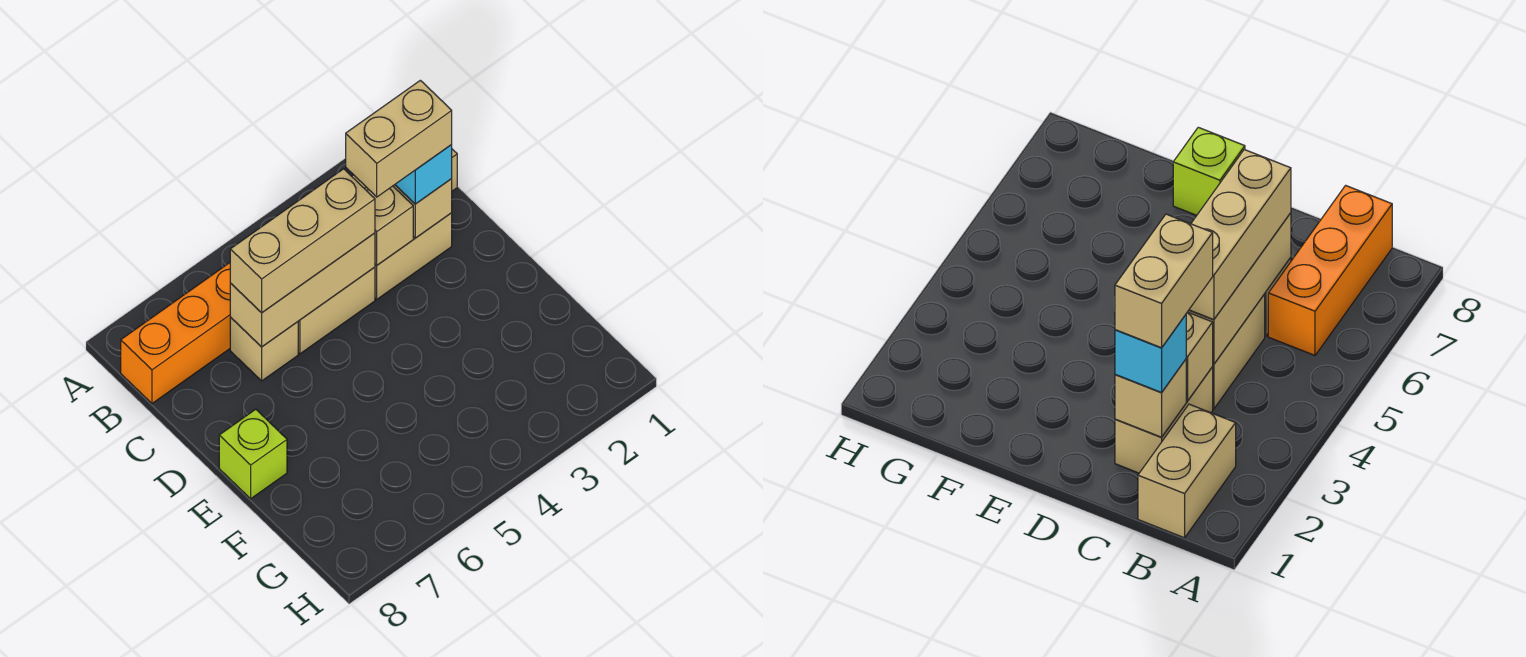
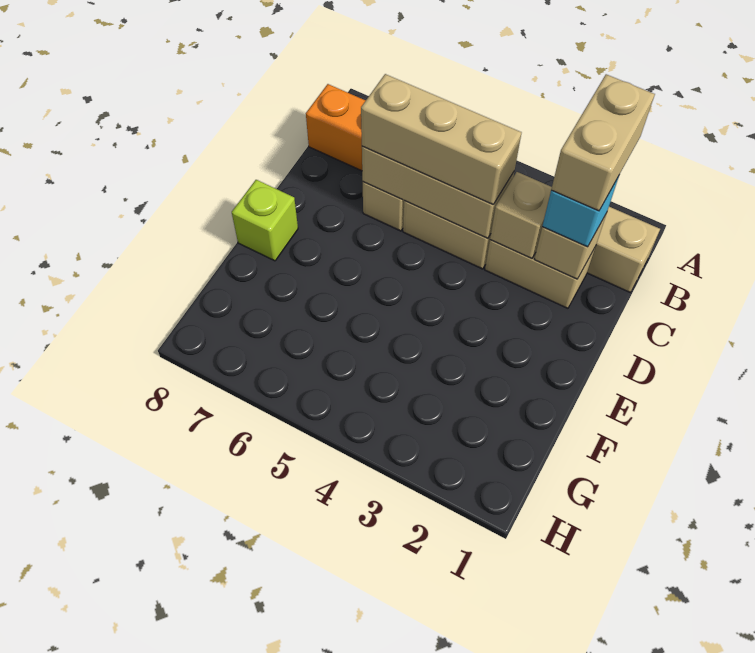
tan 1x2 brick [346,80,452,197] -> tan 1x2 brick turned to [551,74,655,211]

